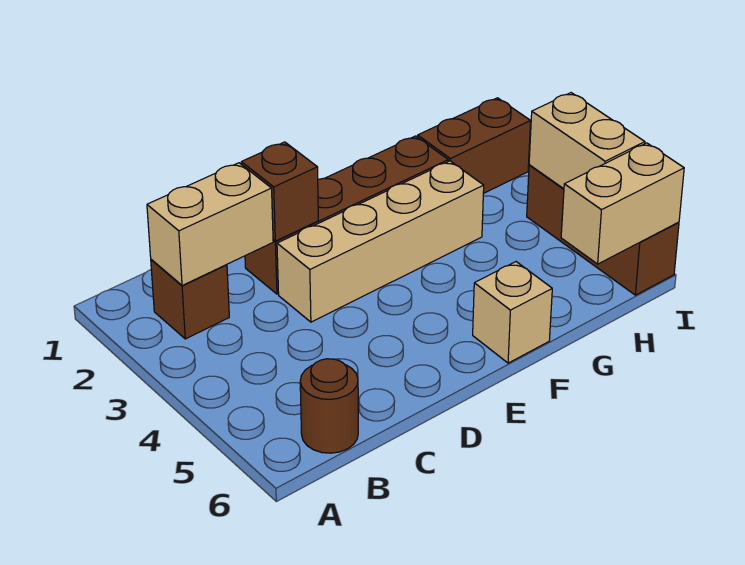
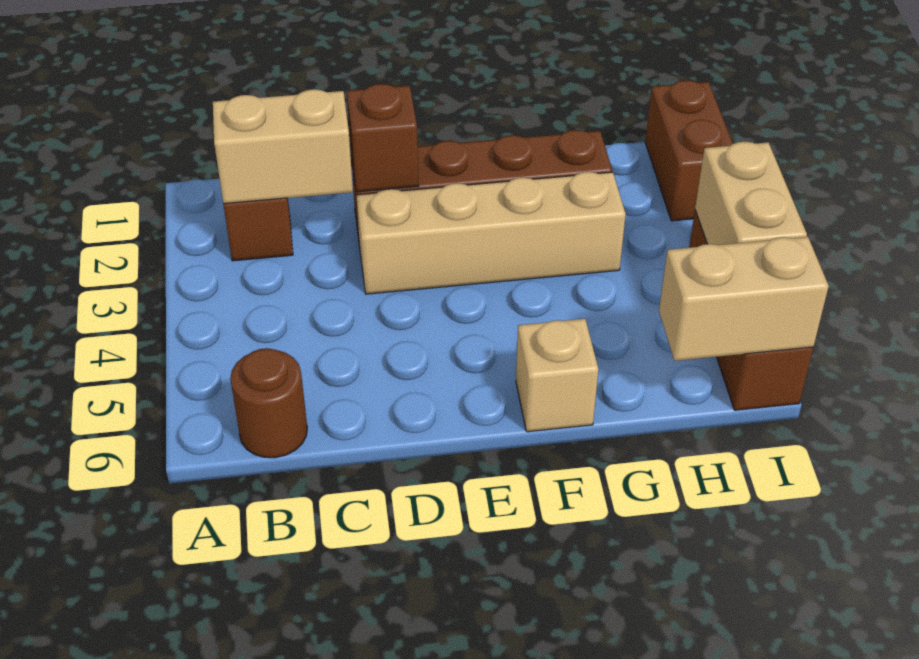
brown 1x2 brick [418,98,531,194] -> brown 1x2 brick turned to [645,80,733,221]

